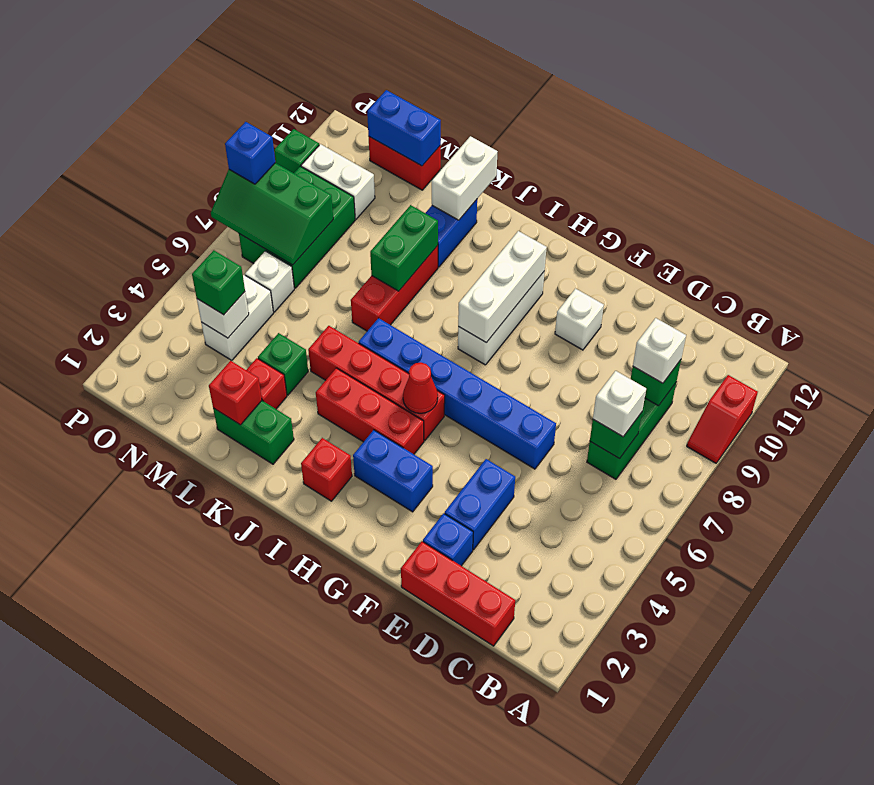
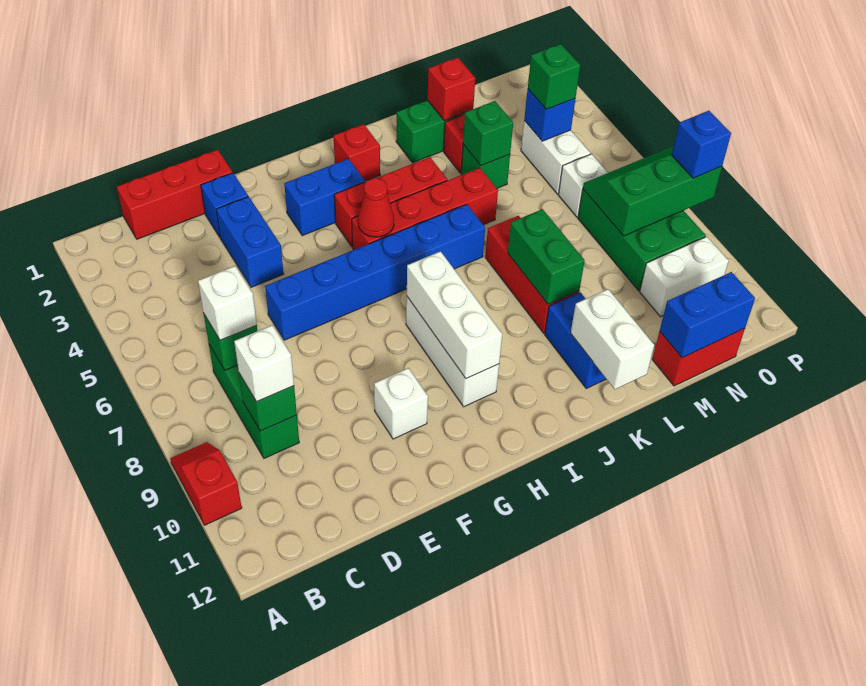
white 1x1 brick [197,292,249,338] -> blue 1x1 brick [524,89,575,141]
green 1x1 brick [274,129,319,173] -> green 1x1 brick moved to [463,101,513,166]

